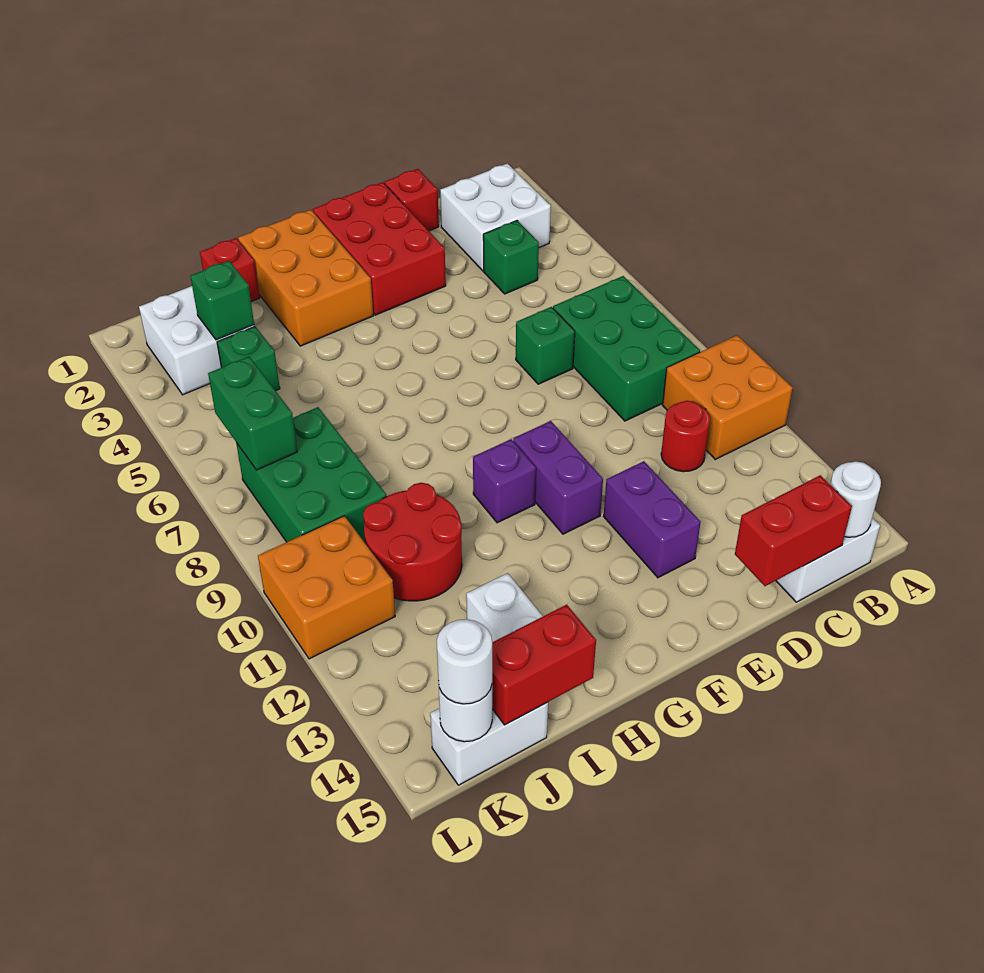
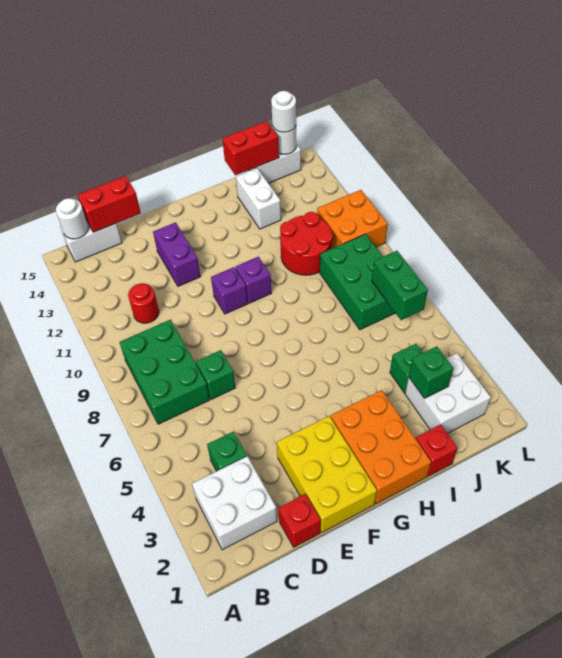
orange 2x2 brick [662,335,793,459] -> none
red 2x3 brick [313,182,446,315] -> yellow 2x3 brick [277,416,377,533]
purple 1x2 brick [513,421,603,534] -> purple 1x1 brick [211,267,248,314]

